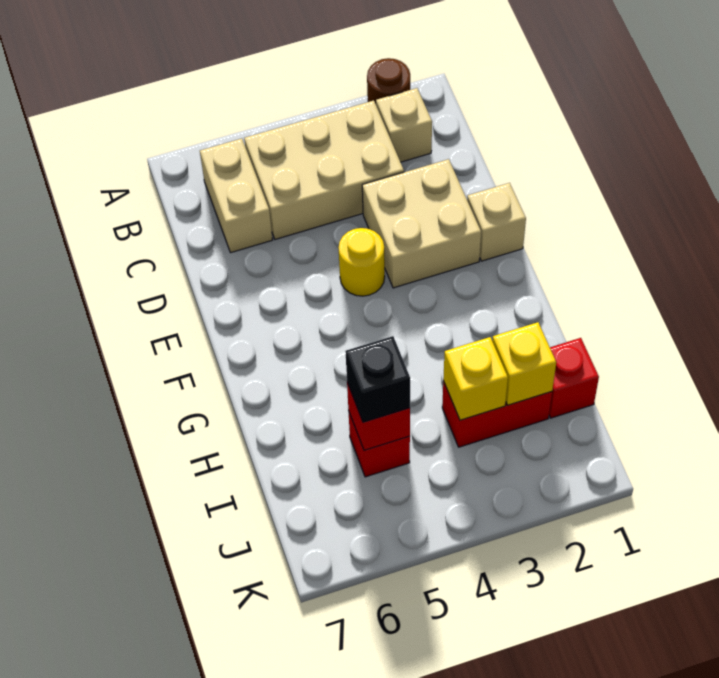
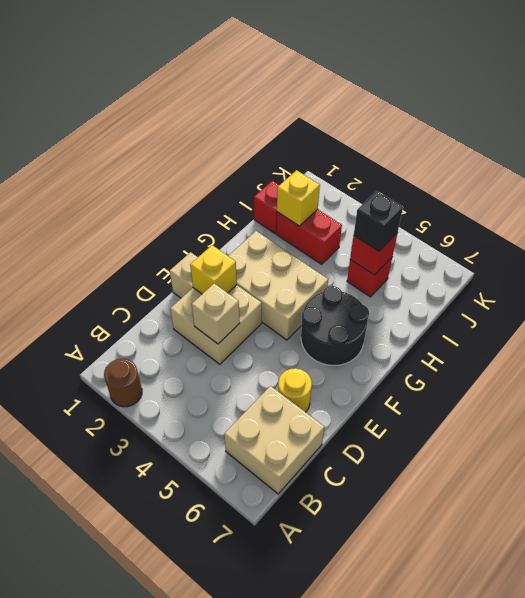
tan 1x1 brick [376,88,432,162] -> tan 1x1 brick moved to [192,284,240,344]
tan 2x3 brick [244,101,404,239] -> tan 2x3 brick moved to [229,231,328,340]
tan 1x2 brick [200,138,273,253] -> tan 2x2 brick [224,386,324,494]
yellow 1x1 round brick [339,228,385,296] -> yellow 1x1 round brick moved to [278,368,312,412]
none -> black 2x2 round brick [301,286,369,365]
yellow 1x1 brick [443,337,508,420] -> yellow 1x1 brick moved to [190,245,237,294]

